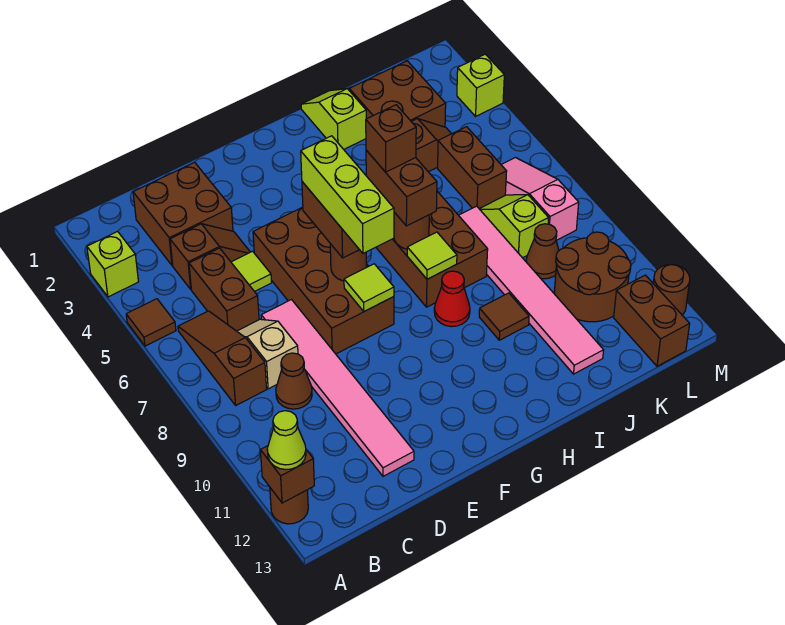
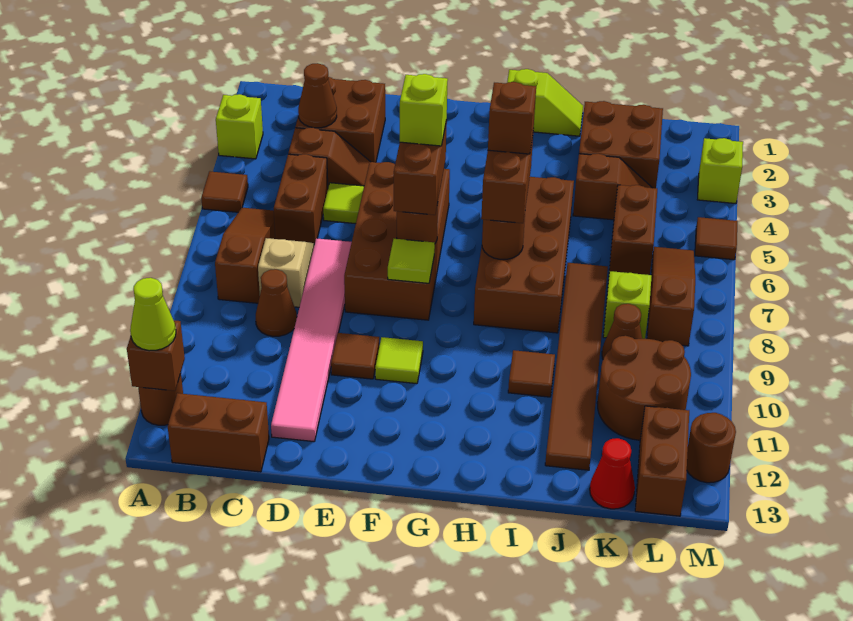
none -> brown 1x2 brick [168,393,269,472]
none -> brown 1x1 cone [298,63,337,128]
none -> brown 1x1 tile [331,333,379,379]
lime 1x3 brick [301,136,394,253] -> lime 1x1 brick [400,74,448,146]
lime 1x1 tile [407,232,457,279] -> lime 1x1 tile moved to [375,337,423,384]
red 1x1 cone [434,271,470,327] -> red 1x1 cone moved to [590,438,635,509]
lime 1x2 slope [301,89,366,149] -> lime 1x2 slope turned to [507,69,583,136]
pink 1x6 tile [459,206,604,374] -> brown 1x6 tile [545,263,608,470]
pink 1x3 slope [501,158,579,240] -> brown 1x3 slope [647,247,695,346]
none -> brown 1x1 tile [695,217,737,260]

